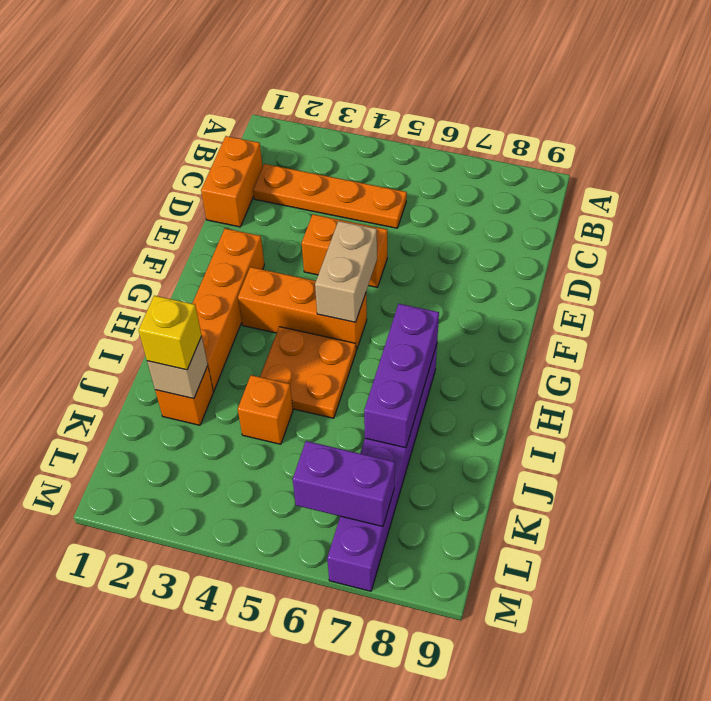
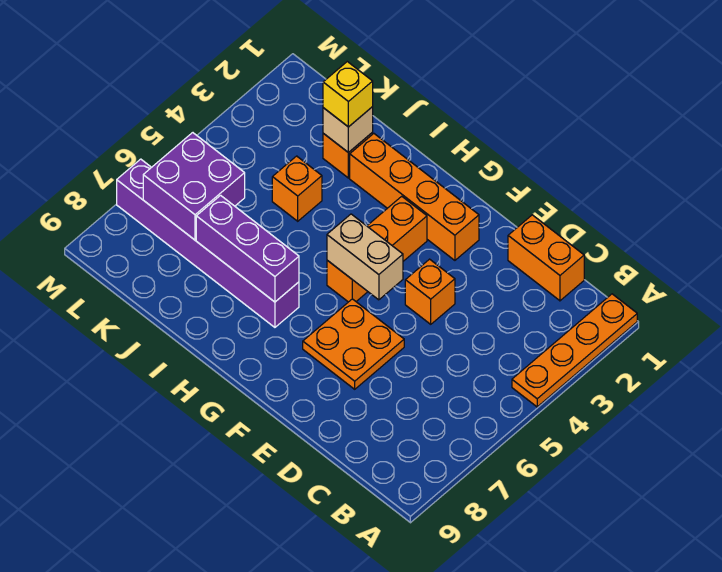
orange 1x4 plate [253,164,407,228] -> orange 1x4 plate moved to [512,294,637,407]
orange 1x2 brick [302,214,387,287] -> orange 1x1 brick [405,259,455,324]
orange 2x2 plate [260,327,356,418] -> orange 2x2 plate moved to [303,299,404,389]
purple 1x2 brick [293,441,395,526] -> purple 2x2 brick [143,133,245,240]

